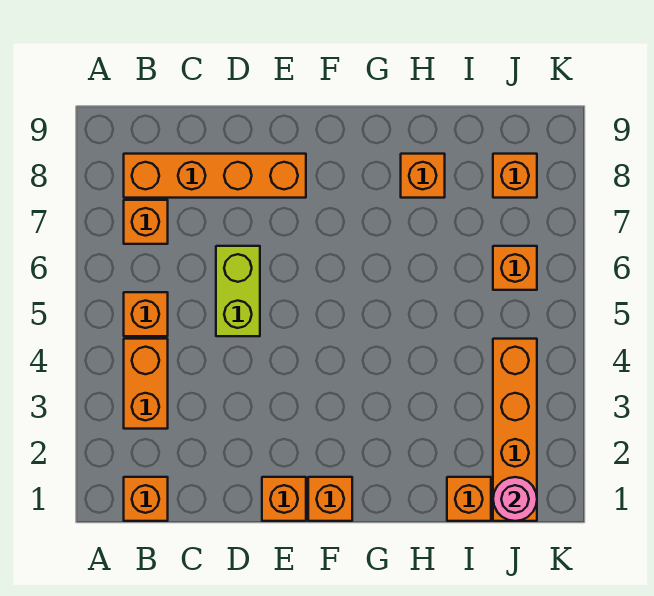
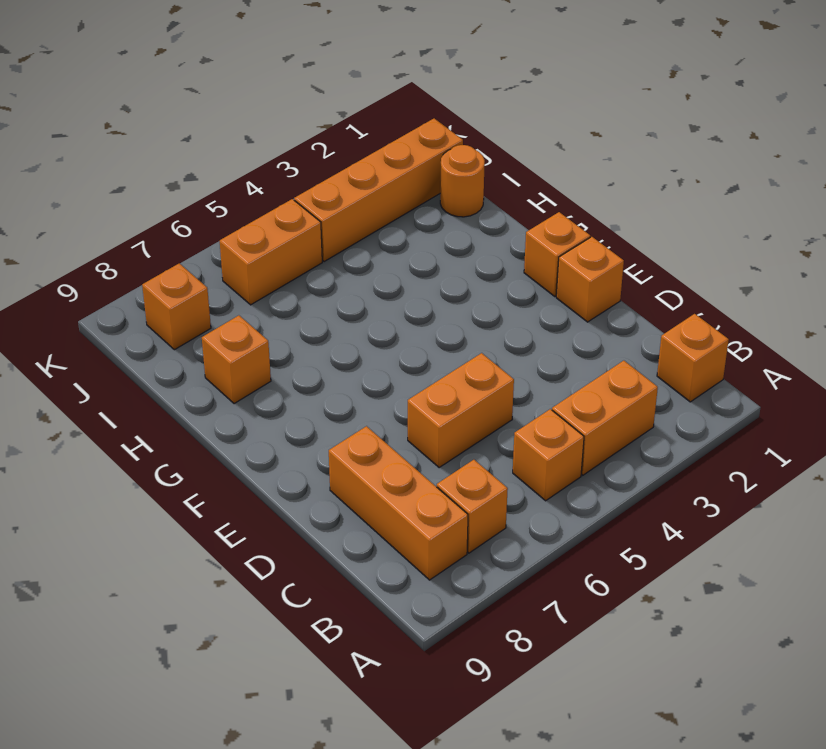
orange 1x4 brick [124,154,306,198] -> orange 1x3 brick [329,426,468,580]
lime 1x2 brick [216,246,260,336] -> orange 1x2 brick [408,353,514,467]
orange 1x1 brick [447,477,491,521] -> orange 1x1 round brick [440,145,485,217]
pink 1x1 round brick [493,477,537,521] -> none
orange 1x1 brick [493,246,537,290] -> orange 1x2 brick [220,199,322,305]

